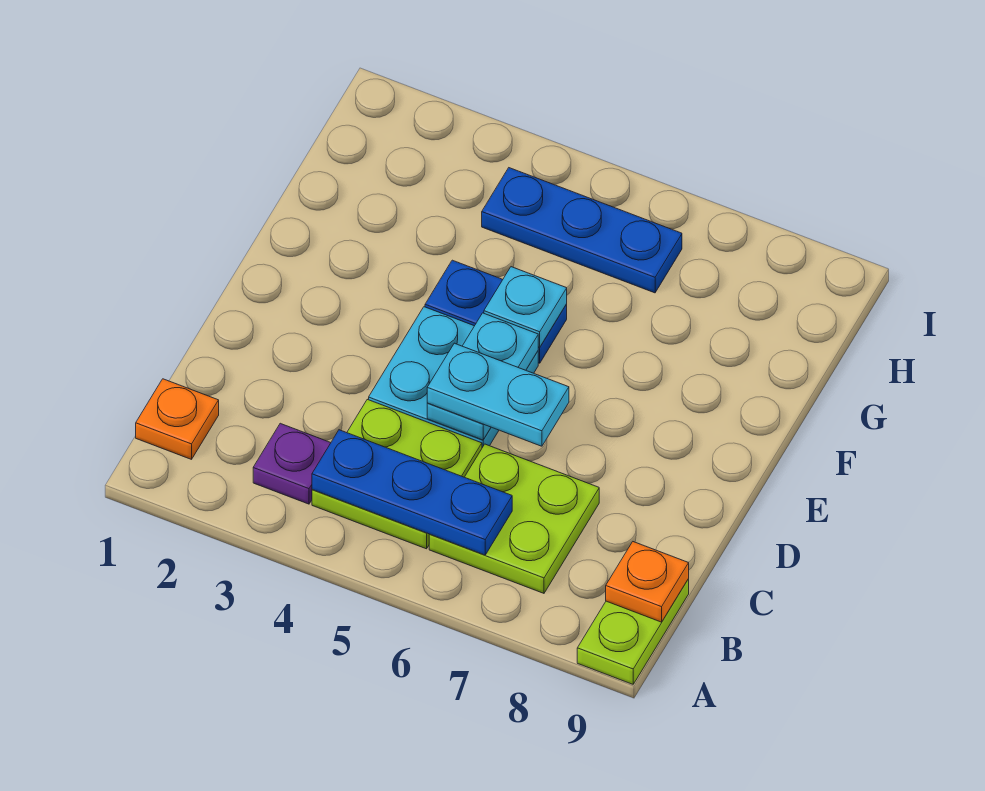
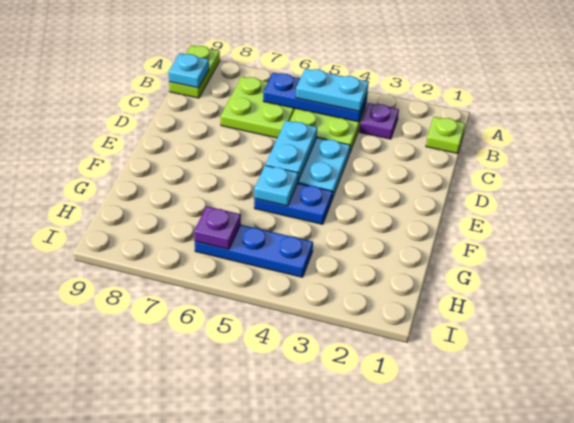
orange 1x1 plate [136,379,219,459] -> lime 1x1 plate [426,117,465,154]
orange 1x1 plate [606,542,689,622] -> cyan 1x1 plate [168,54,209,88]
cyan 1x2 plate [427,343,569,446] -> cyan 1x2 plate moved to [296,69,369,111]
none -> purple 1x1 plate [194,206,241,249]

